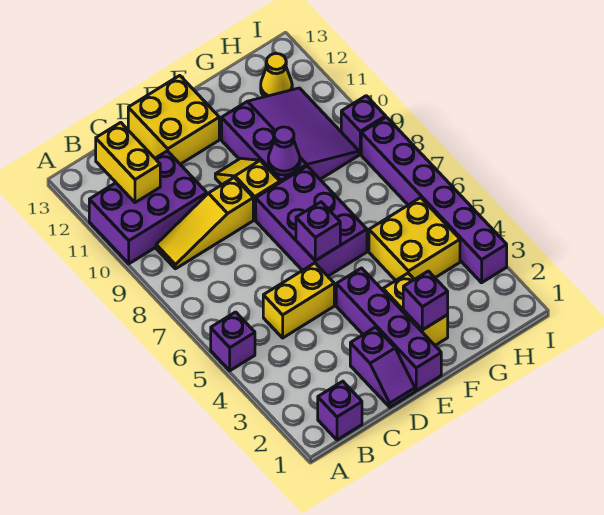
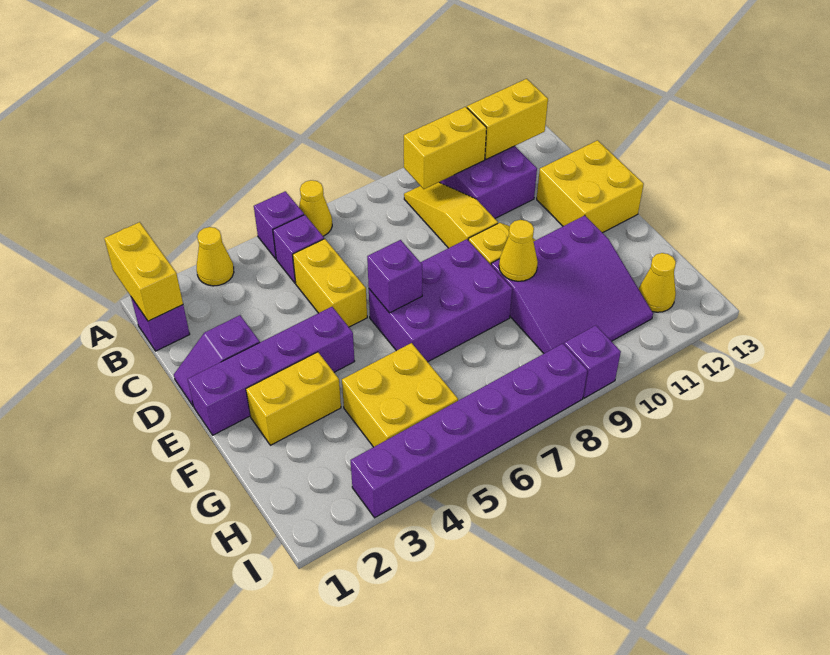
none -> yellow 1x2 brick [104,222,183,321]
none -> yellow 1x1 cone [197,227,234,286]
none -> yellow 1x1 cone [299,180,332,236]
none -> yellow 1x2 brick [404,107,486,189]
purple 1x1 brick [403,271,448,330] -> purple 1x1 brick moved to [273,215,324,283]
purple 1x1 cone [268,127,300,175] -> yellow 1x1 cone [499,220,538,281]

